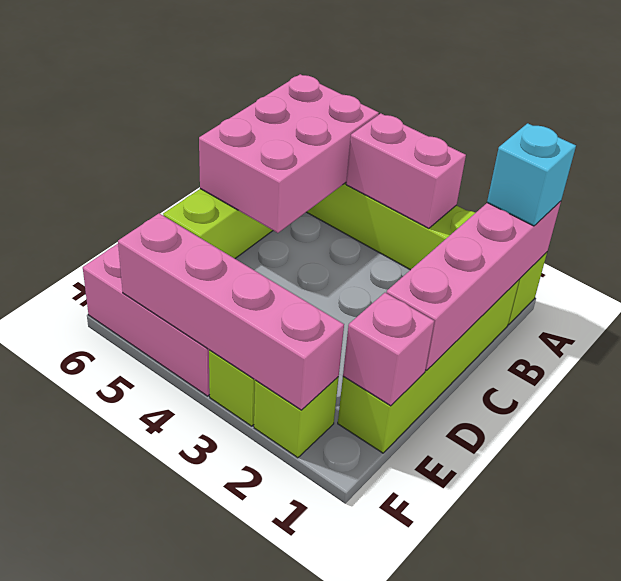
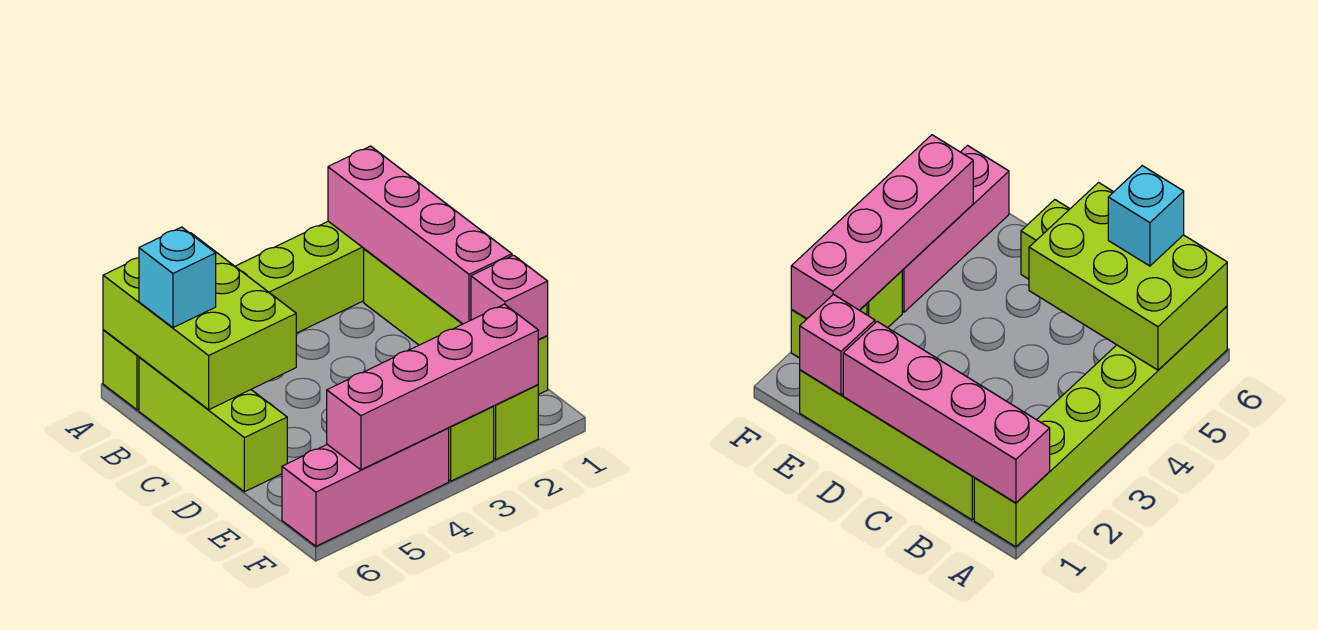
cyan 1x1 brick [487,123,576,226] -> cyan 1x1 brick moved to [139,227,216,328]
pink 1x2 brick [346,113,466,228] -> none
pink 2x3 brick [199,74,379,233] -> lime 2x3 brick [103,233,296,410]

